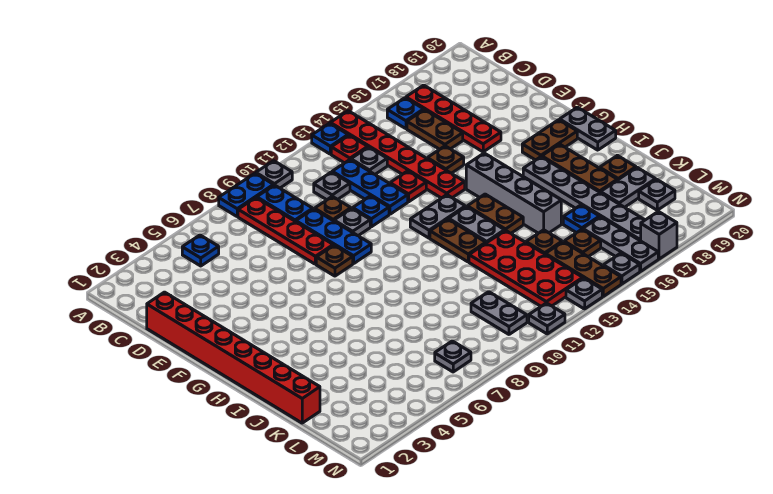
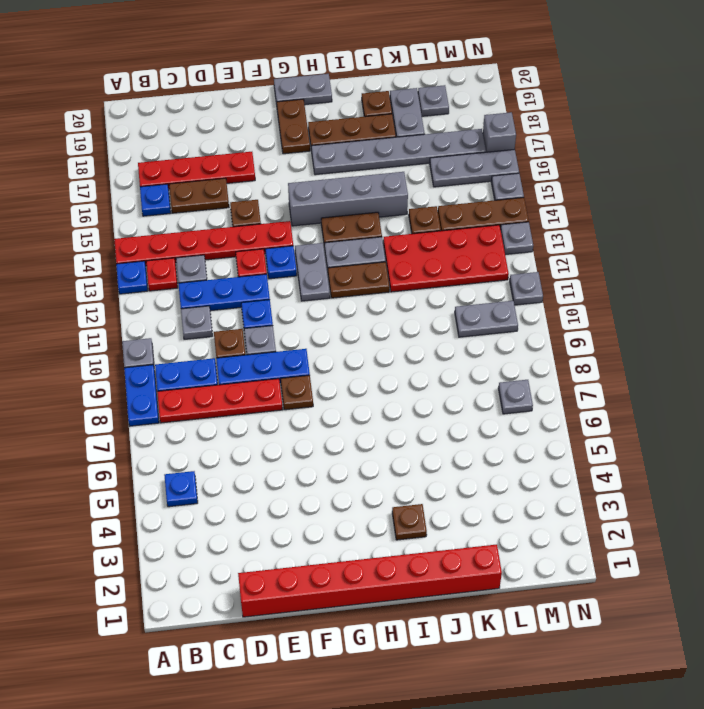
blue 1x1 plate [563,205,600,233] -> blue 1x1 plate moved to [265,246,297,279]
brown 1x1 plate [564,229,601,257] -> brown 1x1 plate moved to [392,504,427,540]

